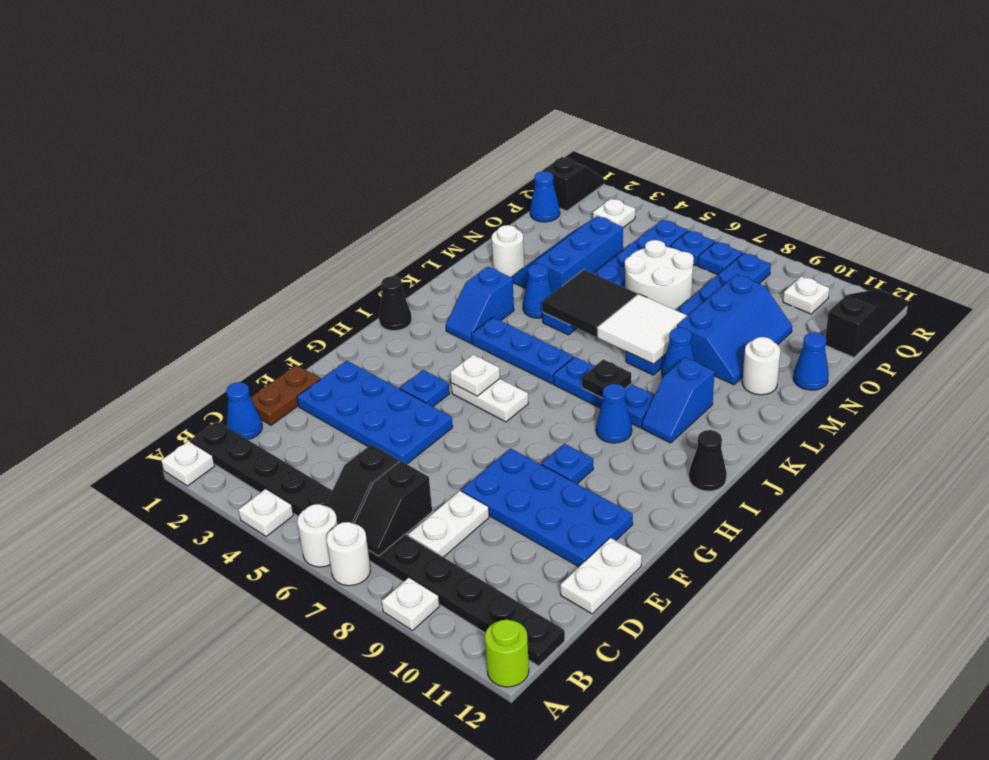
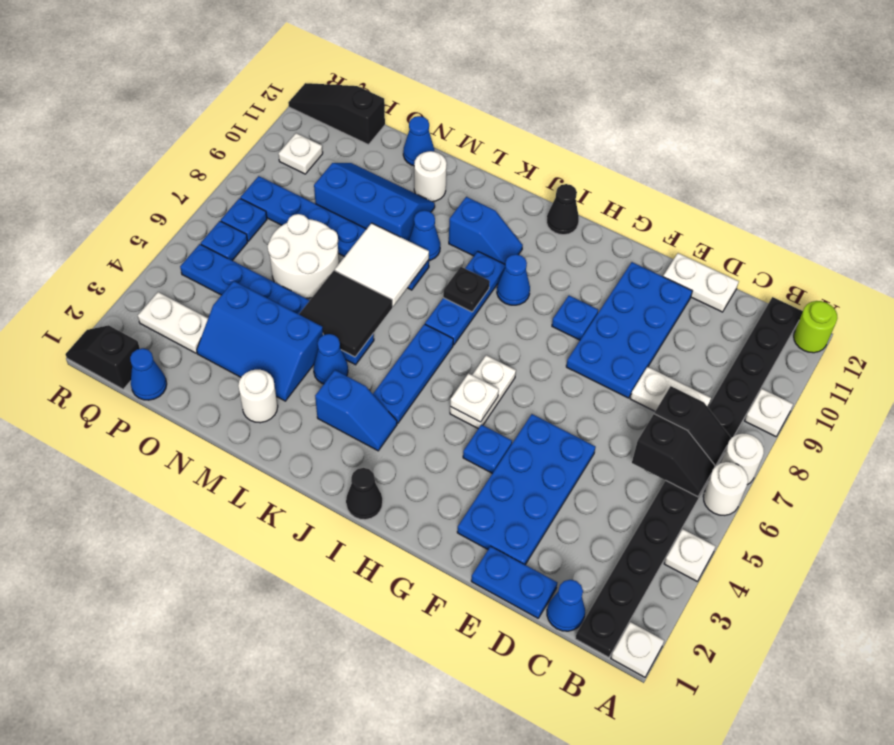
brown 1x2 plate [251,365,320,425] -> blue 1x2 plate [471,546,557,618]
white 1x1 plate [593,199,635,228] -> white 1x2 plate [138,292,208,353]

